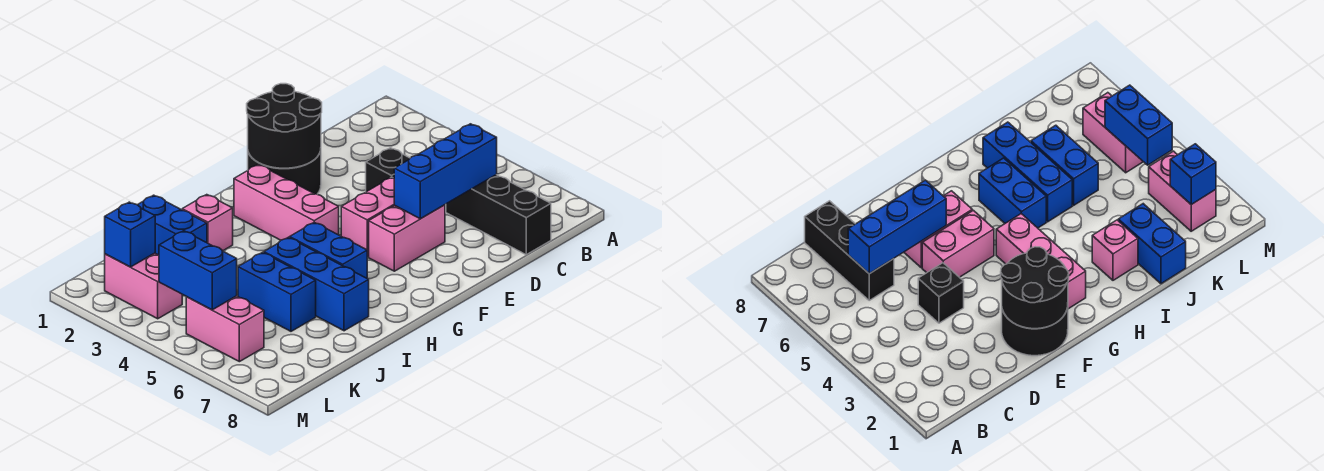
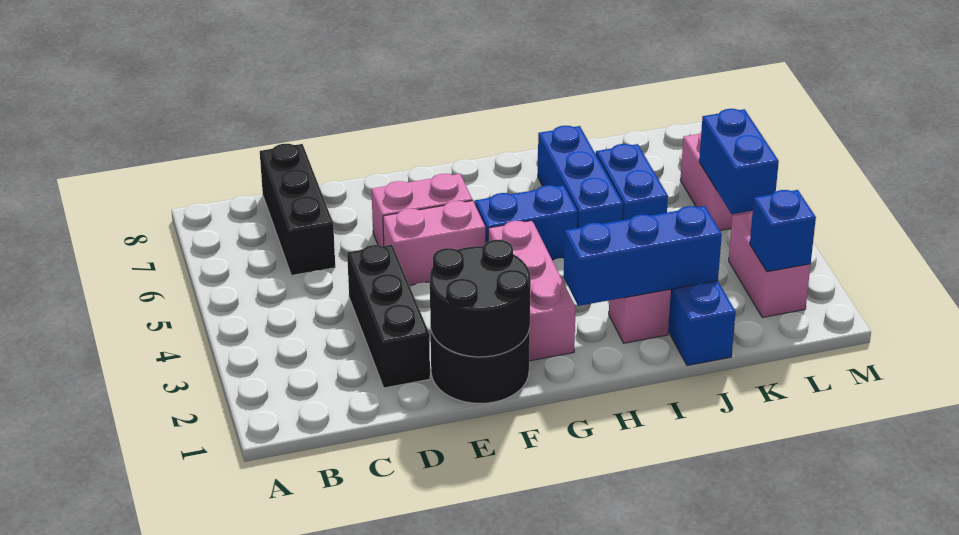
blue 1x3 brick [394,124,497,219] -> blue 1x3 brick moved to [564,206,722,306]
black 1x1 brick [366,148,410,192] -> black 1x3 brick [347,245,430,388]
blue 1x2 brick [290,222,367,278] -> blue 1x2 brick turned to [475,185,578,260]

